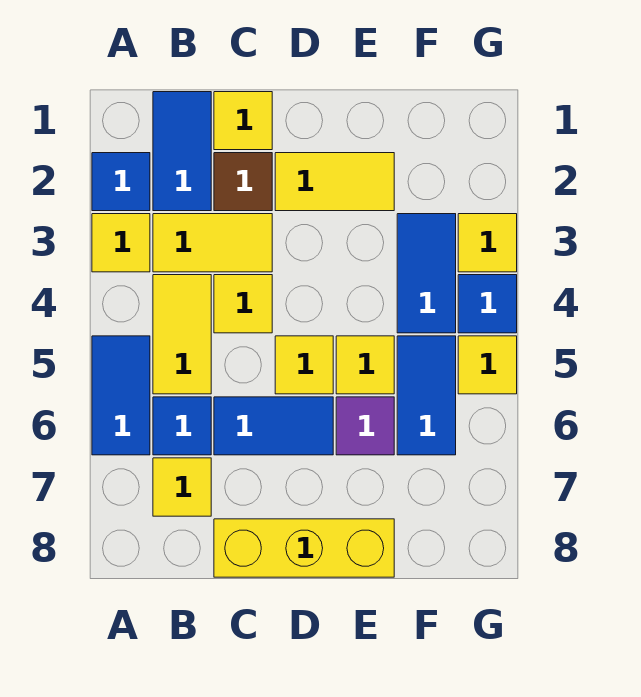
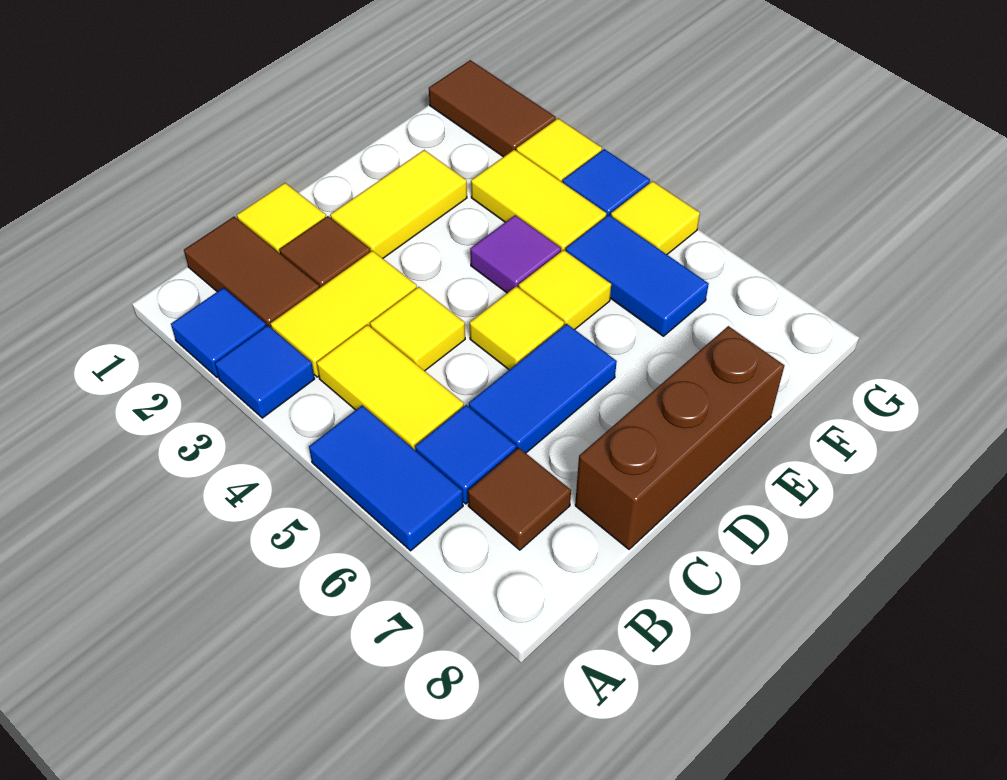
yellow 1x1 tile [92,214,150,272] -> blue 1x1 tile [215,325,315,418]
blue 1x2 tile [153,92,211,211] -> brown 1x2 tile [184,217,319,327]
yellow 1x1 tile [153,458,211,516] -> brown 1x1 tile [468,448,571,550]
yellow 1x3 brick [214,519,394,577] -> brown 1x3 brick [575,326,784,549]
purple 1x1 tile [336,397,394,455] -> purple 1x1 tile moved to [470,215,561,293]
blue 1x2 tile [397,214,456,333] -> yellow 1x2 tile [471,150,606,251]
none -> brown 1x2 tile [429,60,556,157]

